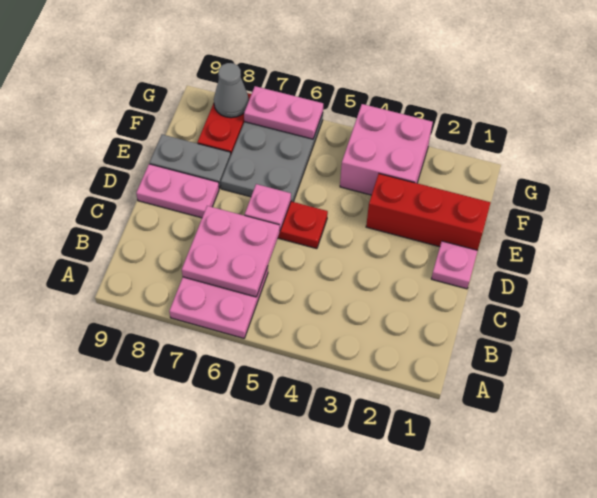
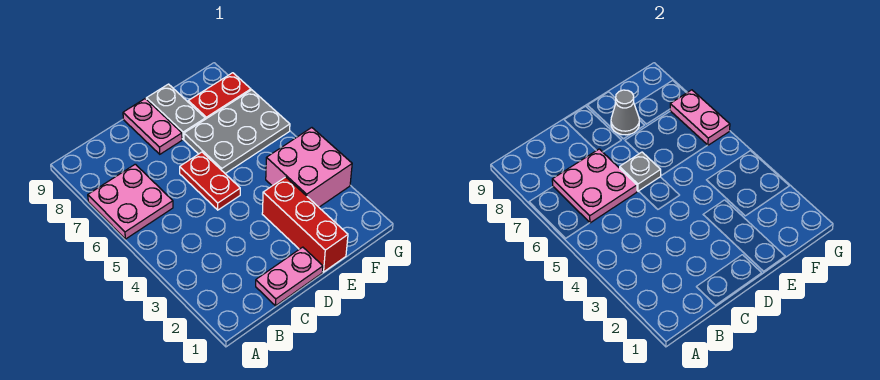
pink 1x1 plate [431,241,478,289] -> pink 1x2 plate [256,247,323,306]
pink 1x1 plate [245,184,291,230] -> grey 1x1 plate [620,152,661,191]
grey 1x1 cone [214,63,249,118] -> grey 1x1 cone moved to [611,90,639,135]

